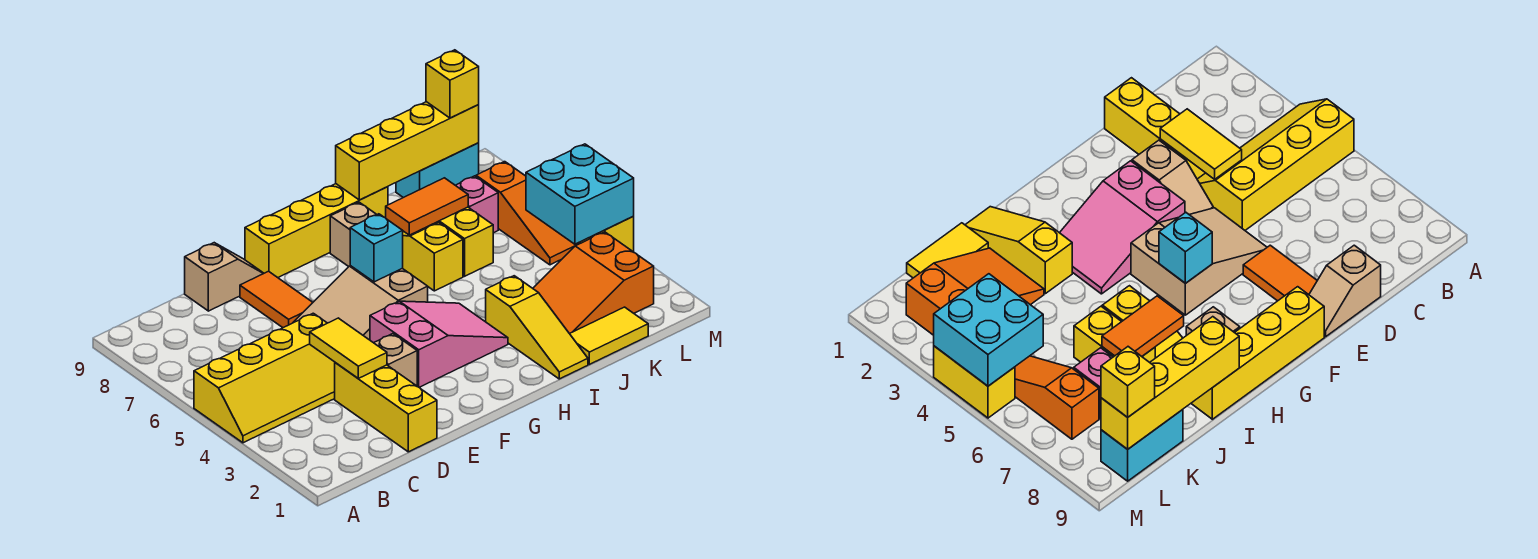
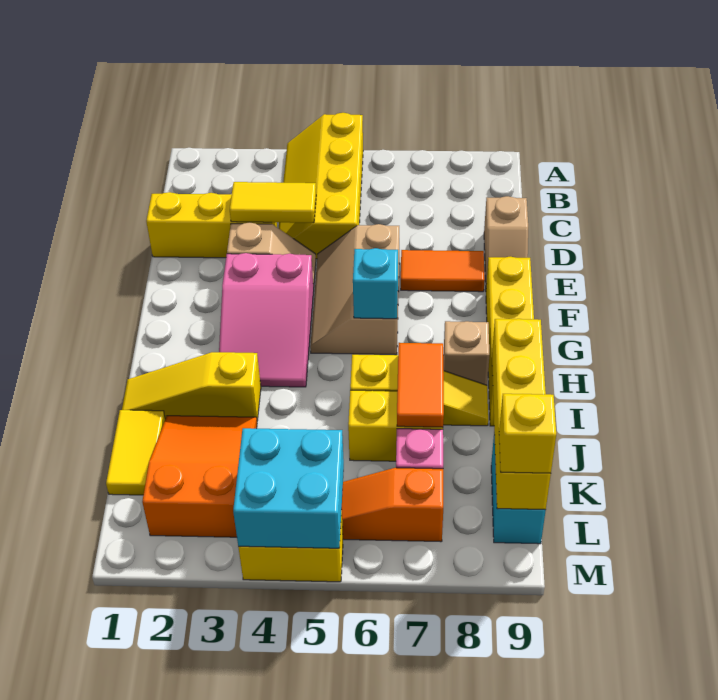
tan 2x3 slope [293,266,428,340] -> tan 2x3 slope turned to [310,224,399,355]

